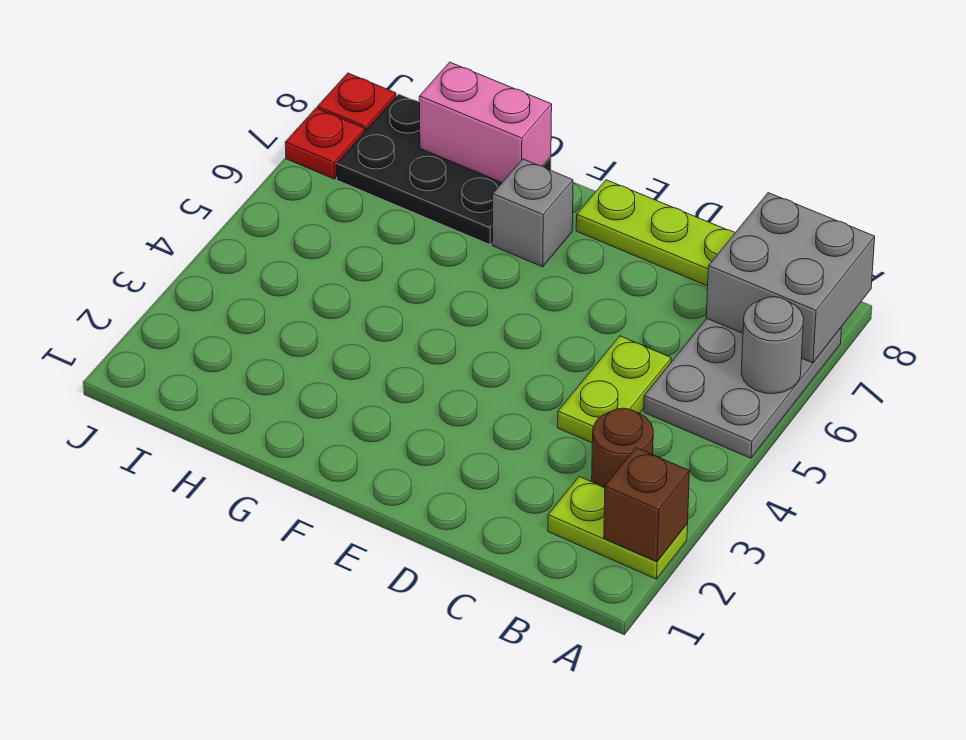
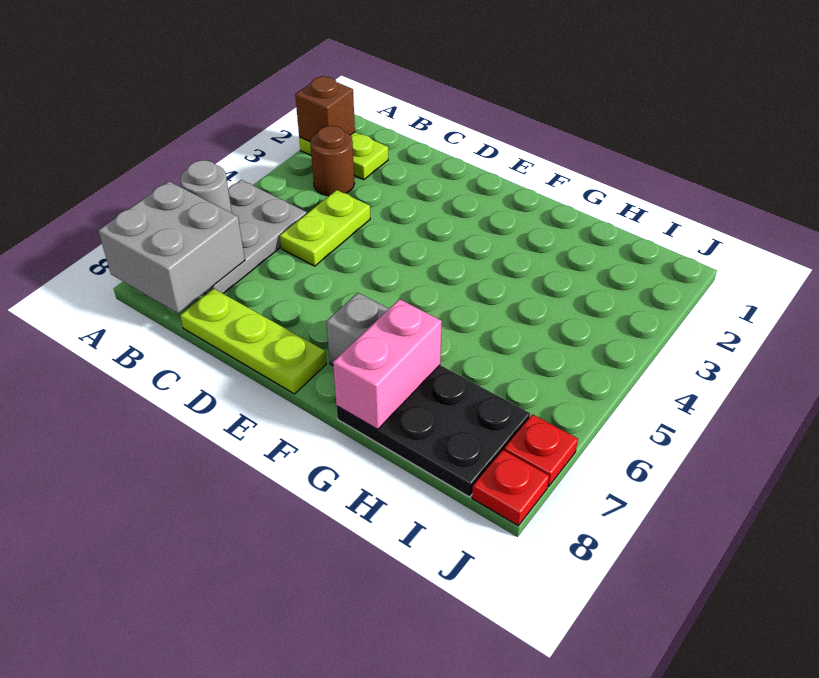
pink 1x2 brick [419,62,552,182] -> pink 1x2 brick turned to [333,299,442,430]

